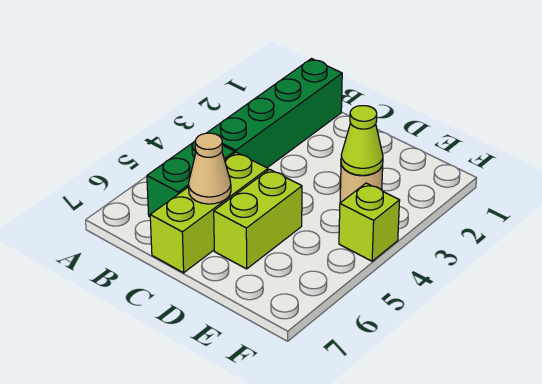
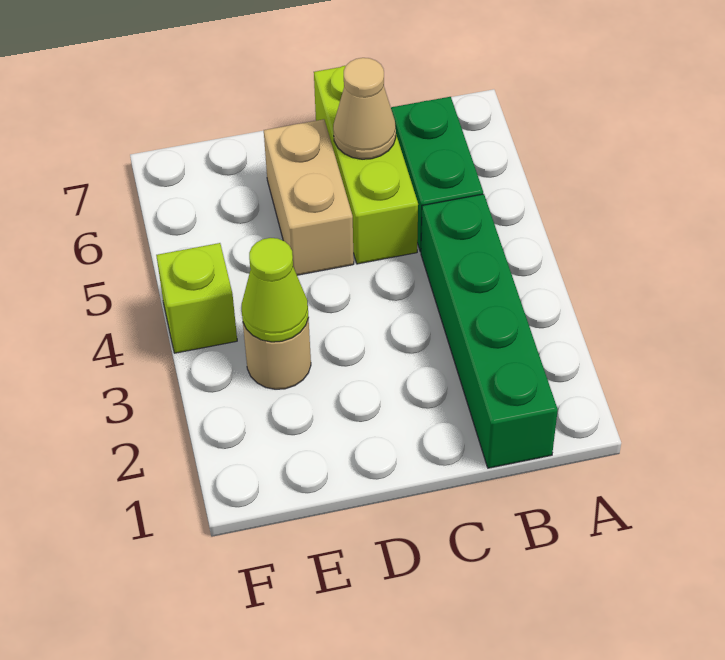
lime 1x2 brick [214,169,302,269] -> tan 1x2 brick [264,119,354,275]

